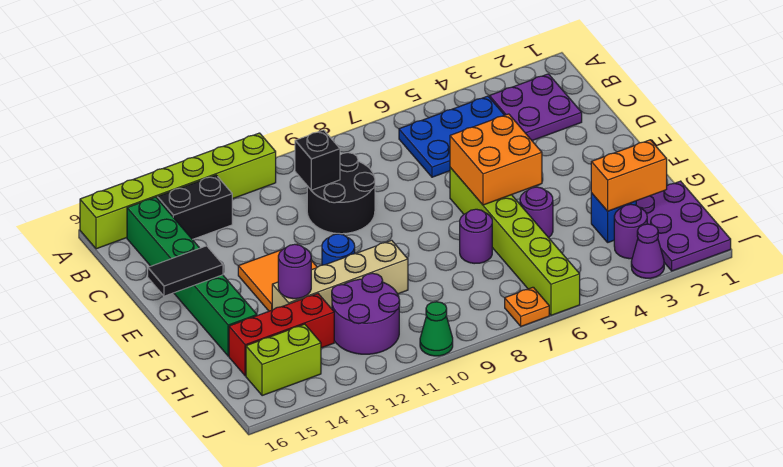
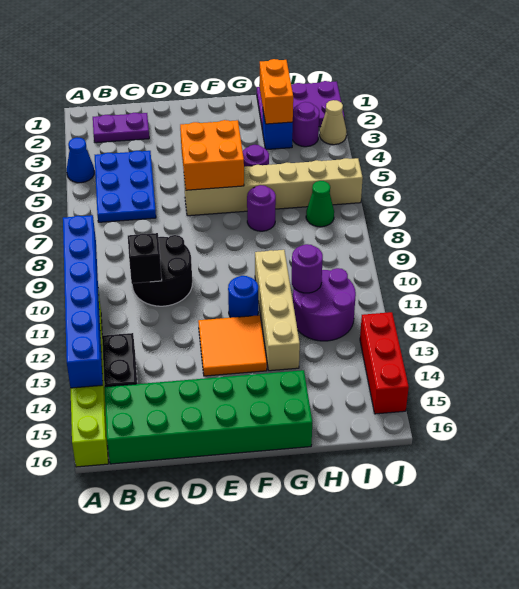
none -> blue 1x1 cone [67,138,94,183]
none -> blue 1x6 brick [63,215,103,388]
purple 2x2 plate [489,74,582,141] -> purple 1x2 plate [93,113,149,143]
green 1x6 brick [127,197,257,356] -> green 2x6 brick [104,370,312,464]
lime 1x6 brick [450,167,580,315] -> tan 1x6 brick [184,158,363,216]
black 1x2 tile [148,246,223,296] -> none
purple 1x1 round brick [278,244,311,299] -> purple 1x1 round brick moved to [292,244,323,293]
red 1x3 brick [229,294,334,376] -> red 1x3 brick moved to [360,312,409,414]
lime 1x2 brick [246,324,321,396] -> none
purple 1x1 cone [631,224,664,278] -> tan 1x1 cone [320,100,346,145]
orange 1x1 plate [505,287,549,326] -> none
green 1x1 cone [420,302,453,356] -> green 1x1 cone moved to [306,181,334,227]

